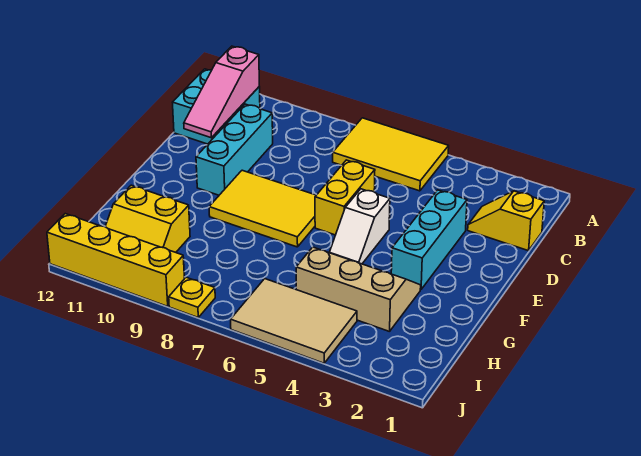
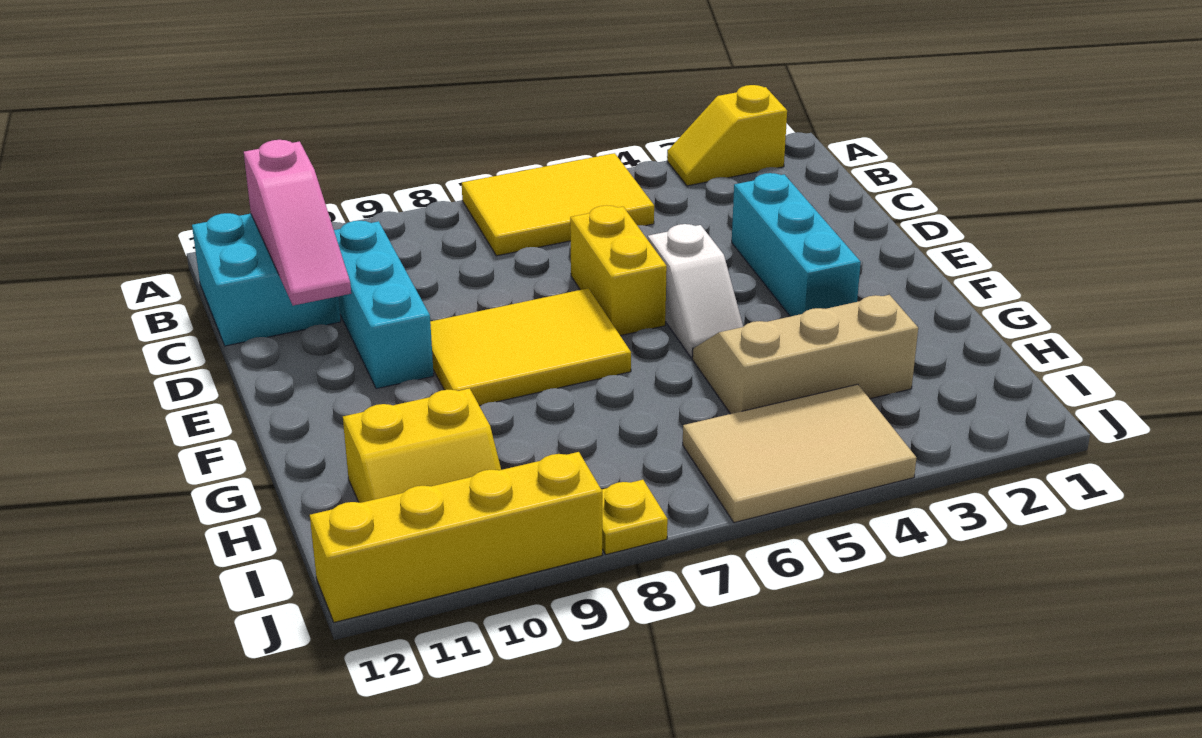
yellow 1x2 slope [468,191,544,251] -> yellow 1x2 slope moved to [667,85,787,186]

